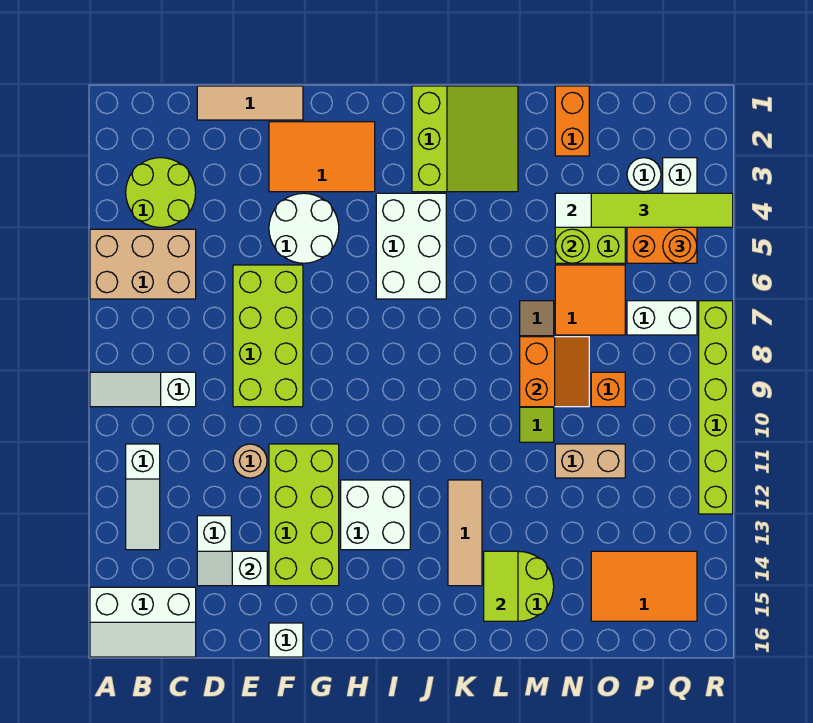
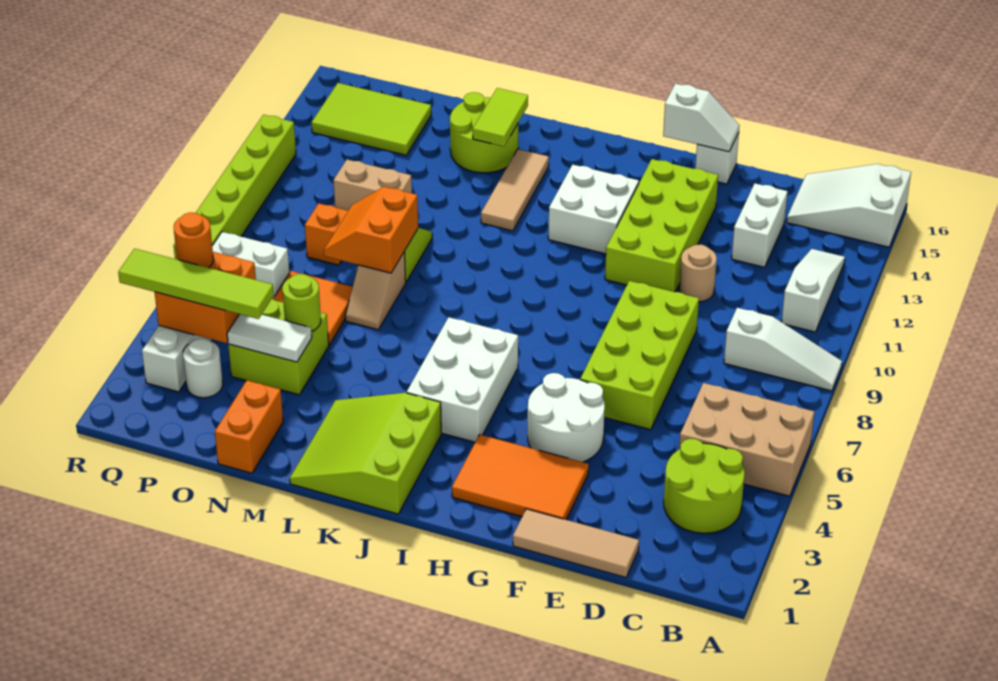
white 2x3 slope [90,587,196,657] -> white 2x3 slope turned to [787,164,911,247]
white 1x2 slope [197,551,267,586] -> white 1x2 slope moved to [663,84,740,152]
orange 2x3 tile [591,551,697,621] -> lime 2x3 tile [311,83,431,155]

